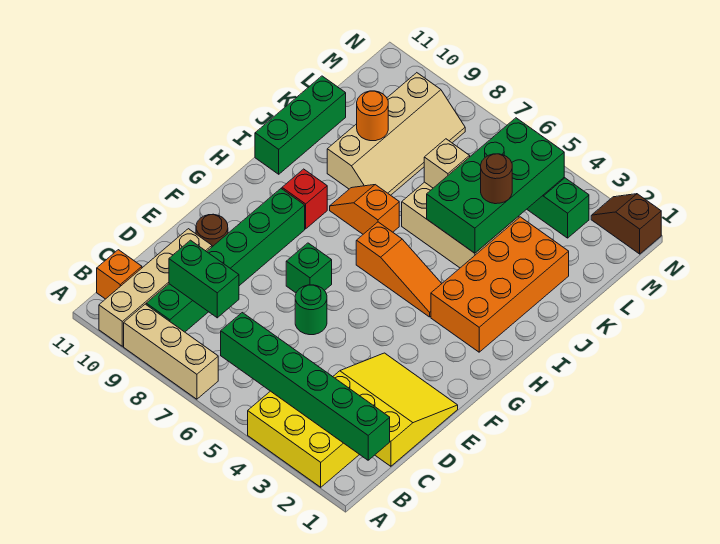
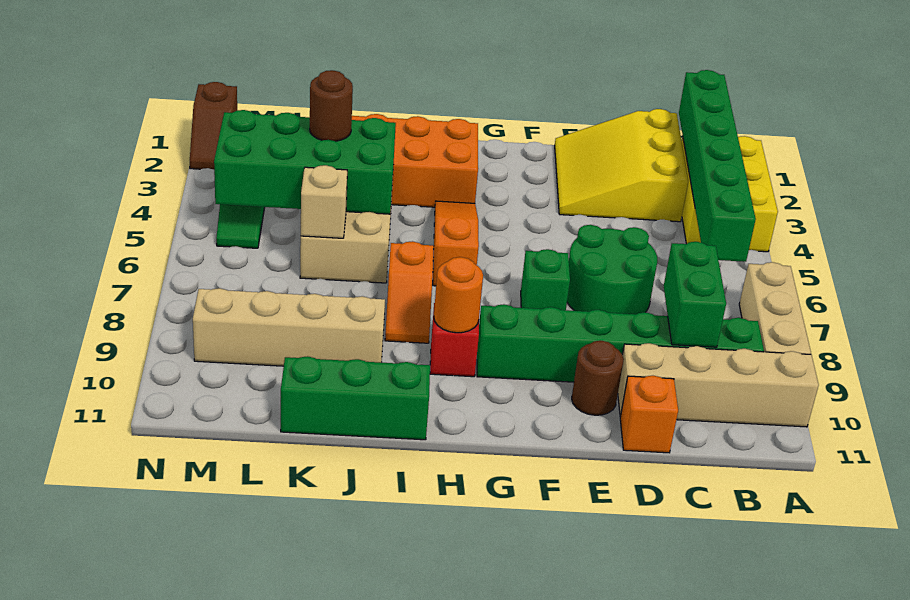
orange 1x1 brick [97,250,142,299] -> orange 1x1 brick moved to [620,376,678,453]
green 1x1 round brick [295,285,327,335] -> green 2x2 round brick [567,225,657,314]
orange 1x1 round brick [357,91,388,141] -> orange 1x1 round brick moved to [434,257,483,333]

